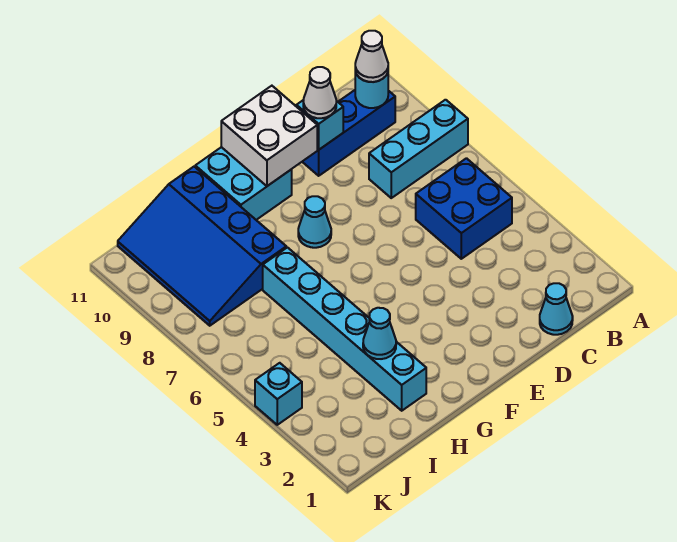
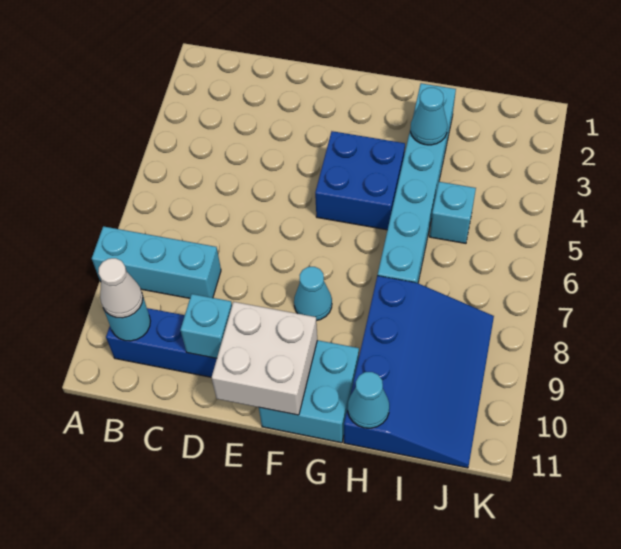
blue 2x2 brick [416,158,512,259] -> blue 2x2 brick moved to [315,131,405,230]
cyan 1x1 cone [540,283,573,335] -> cyan 1x1 cone moved to [348,372,389,428]
white 1x1 cone [303,67,336,118] -> none
cyan 1x1 brick [255,363,302,425] -> cyan 1x1 brick moved to [430,182,476,243]

